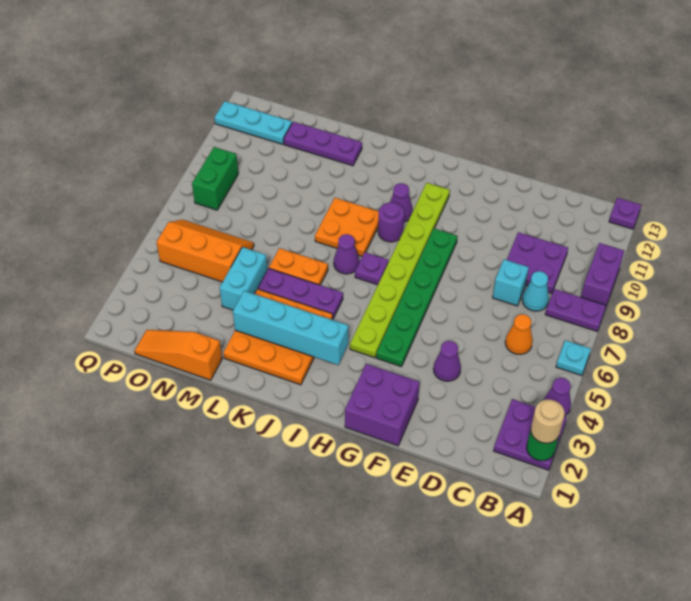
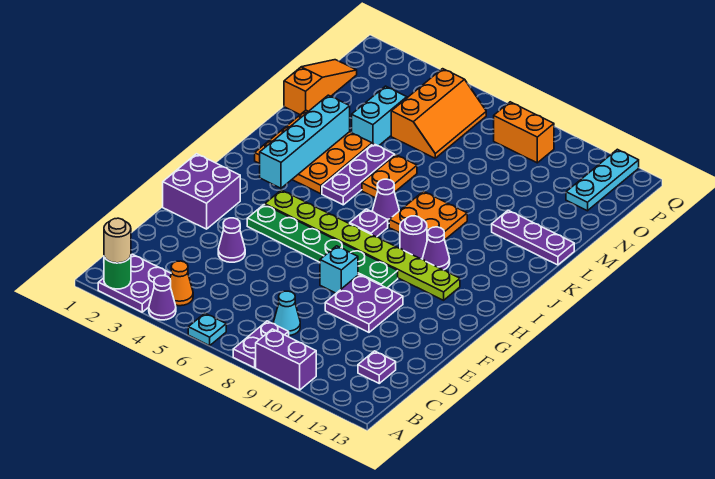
purple 1x1 plate [609,198,641,229] -> purple 1x1 plate moved to [358,351,396,383]
orange 1x1 cone [505,314,533,354] -> orange 1x1 cone moved to [170,261,193,306]
purple 2x2 plate [507,232,568,293] -> purple 2x2 plate moved to [325,275,403,332]
cyan 1x1 brick [493,259,529,306] -> cyan 1x1 brick moved to [320,246,358,293]
purple 1x3 plate [284,122,362,166] -> purple 1x3 plate turned to [492,210,574,265]
cyan 1x2 brick [220,247,267,310] -> cyan 1x2 brick turned to [351,86,407,146]
green 1x2 brick [192,147,238,210] -> orange 1x2 brick [494,102,554,163]

